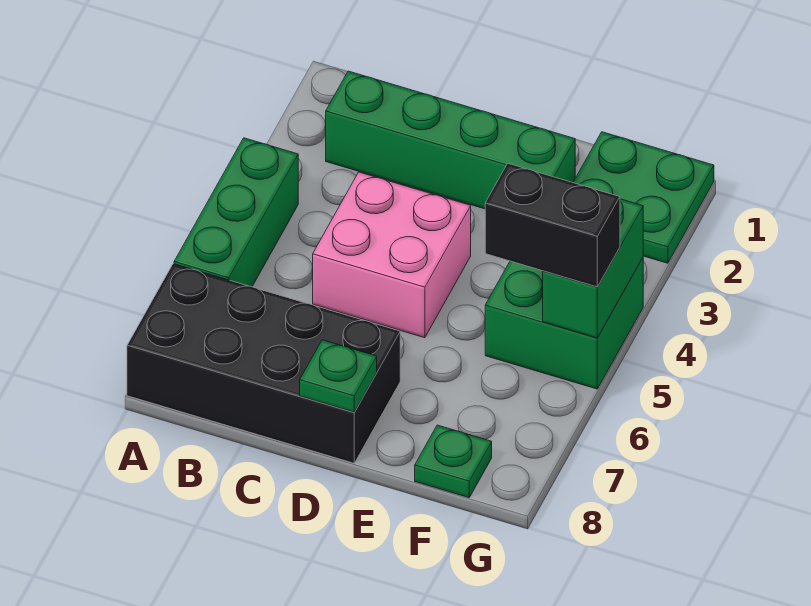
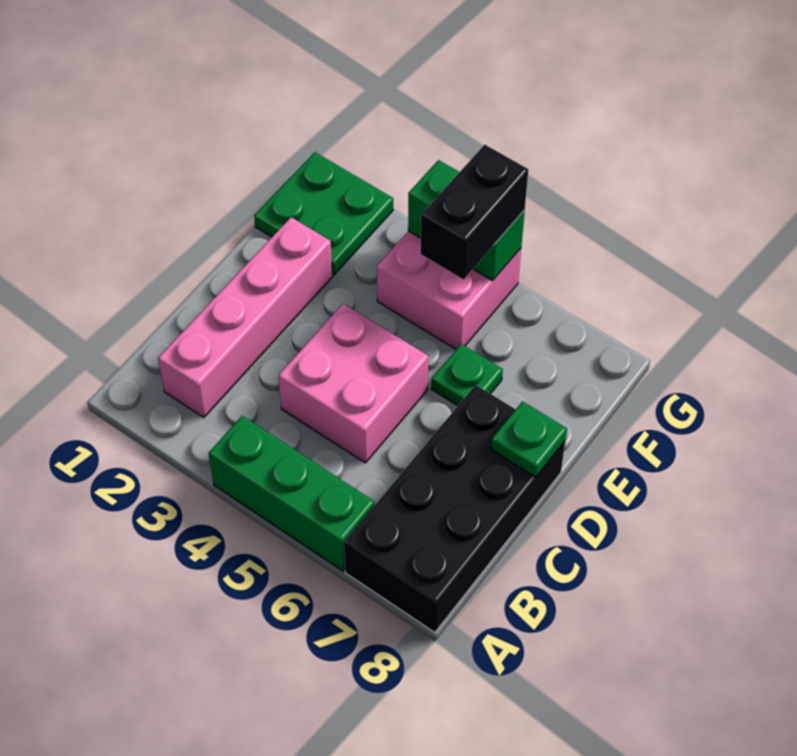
green 1x4 brick [326,71,575,209] -> pink 1x4 brick [158,217,333,417]
green 2x2 brick [485,258,643,389] -> pink 2x2 brick [377,231,521,349]
green 1x1 plate [415,425,492,497] -> green 1x1 plate moved to [431,344,503,406]

